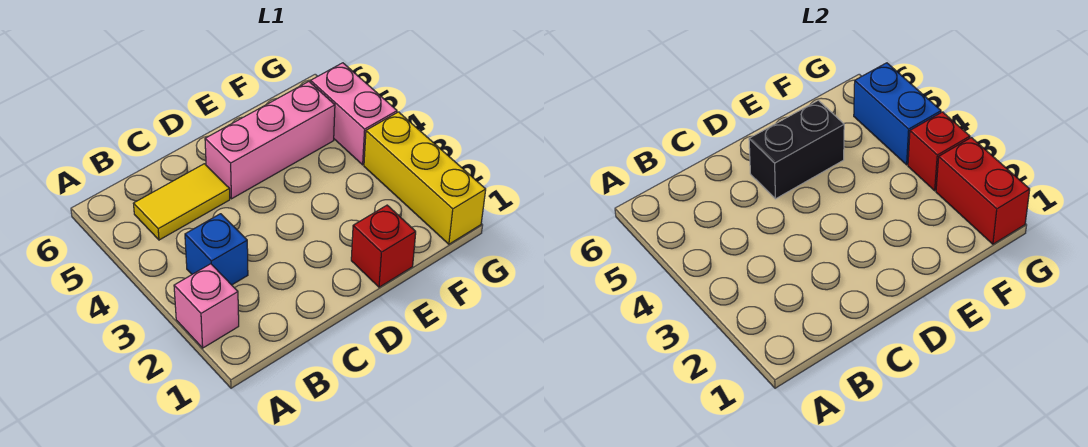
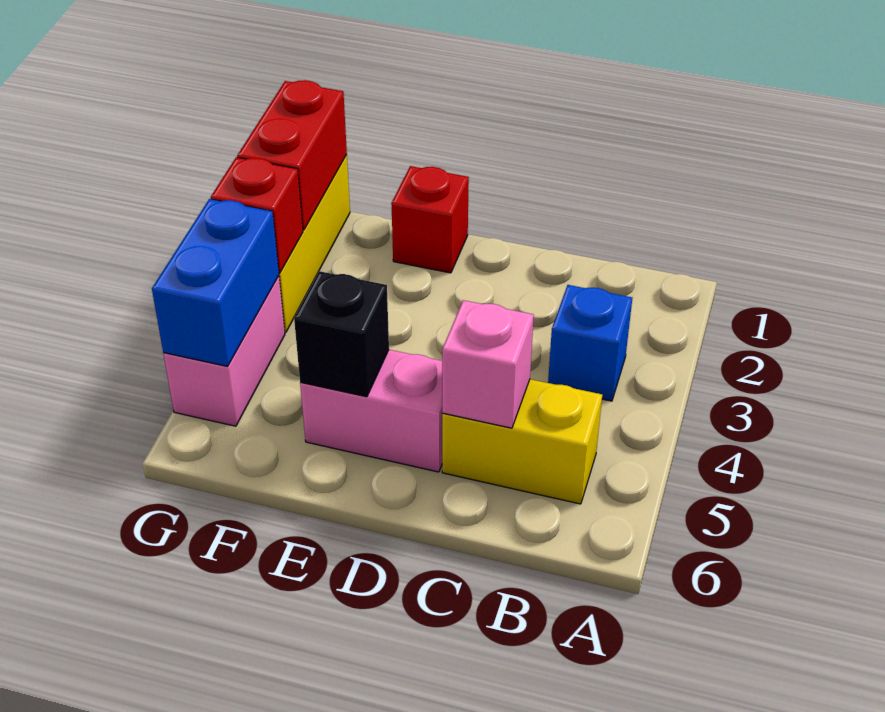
pink 1x1 brick [174,264,239,348] -> pink 1x1 brick moved to [442,300,534,428]
yellow 1x2 tile [133,164,230,240] -> yellow 1x2 brick [442,379,602,504]
pink 1x3 brick [205,82,335,199] -> pink 1x2 brick [300,350,442,472]
black 1x2 brick [749,100,844,199] -> black 1x1 brick [294,271,389,397]

